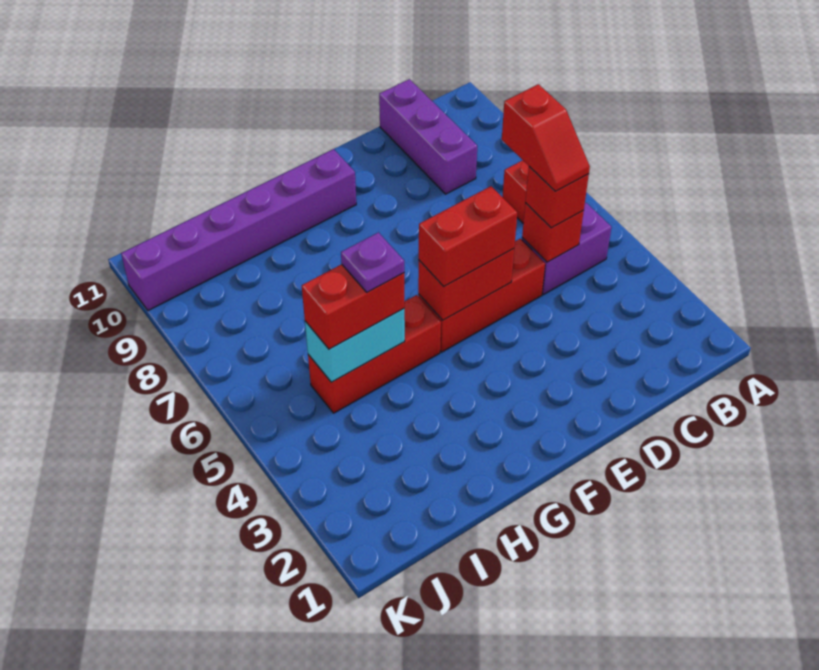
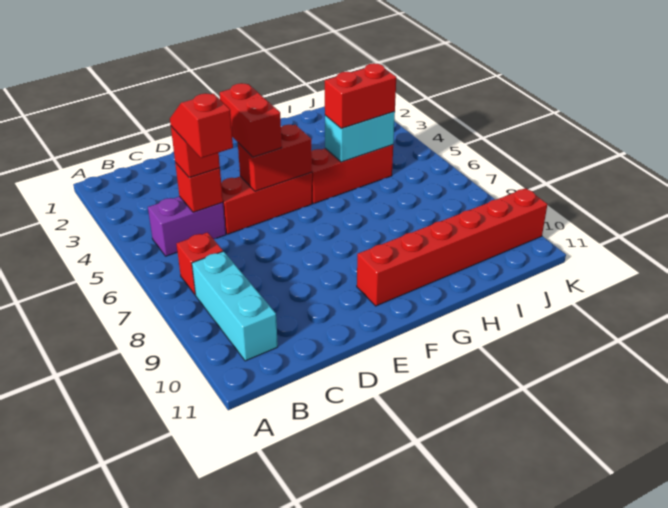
none -> cyan 1x3 brick [192,251,278,361]
purple 1x3 brick [379,79,477,194] -> none
red 1x2 brick [419,186,517,286] -> red 1x2 brick turned to [220,83,282,157]
purple 1x6 brick [121,149,356,311] -> red 1x6 brick [357,188,547,306]
purple 1x1 plate [341,233,404,292] -> none

